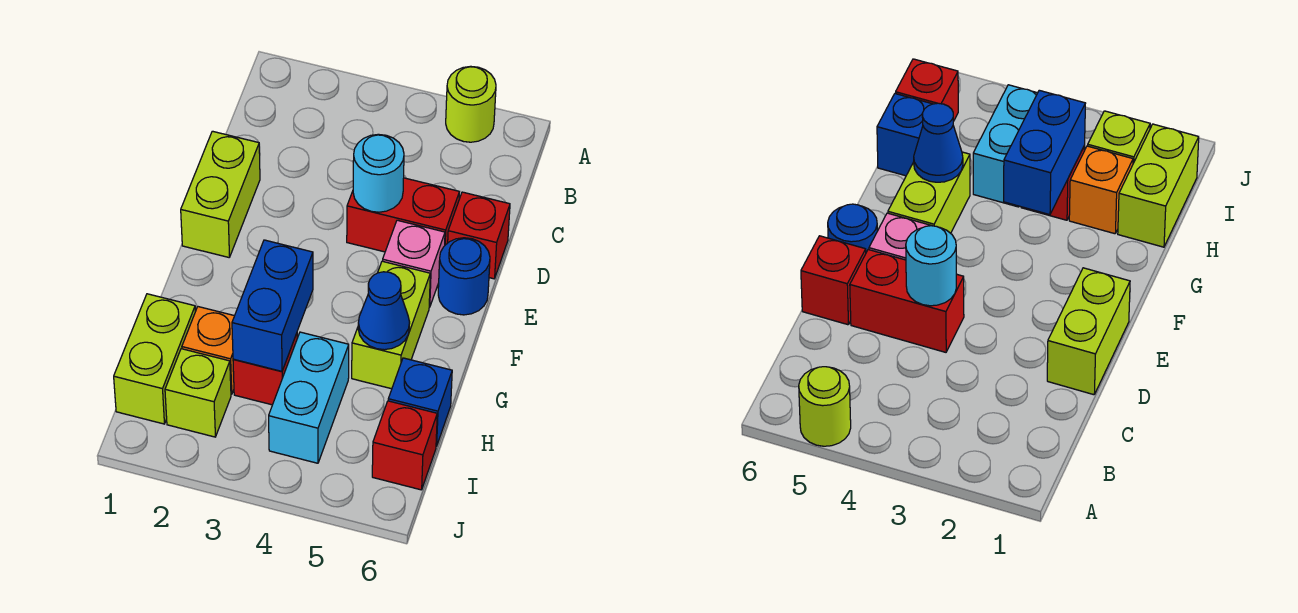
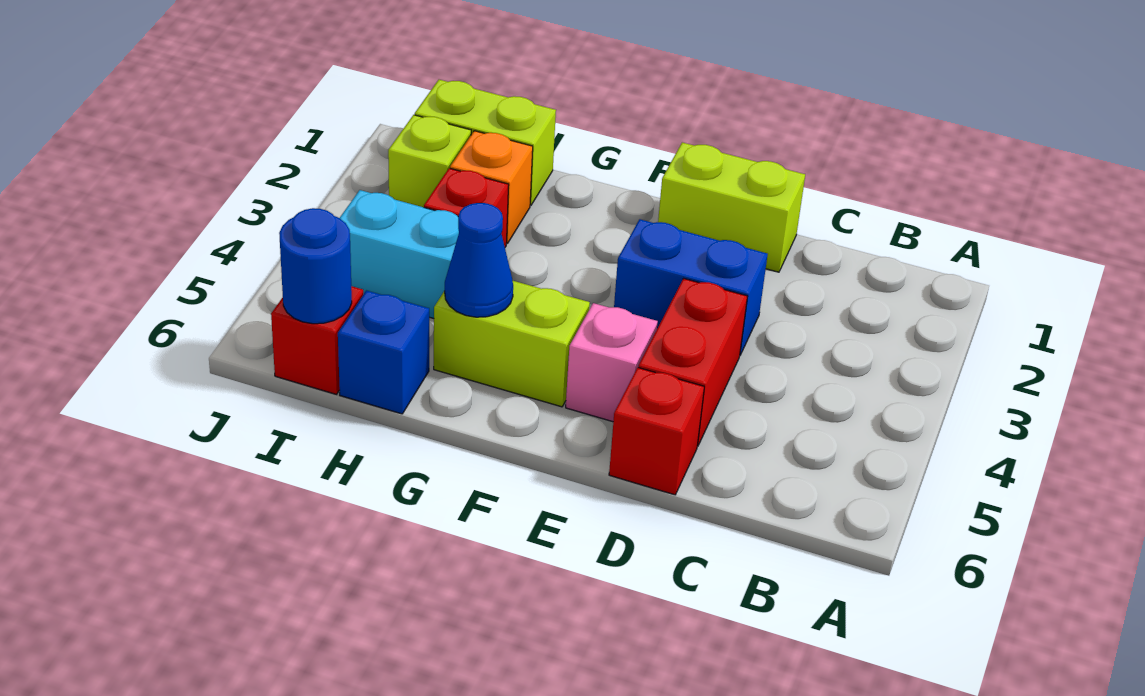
lime 1x1 round brick [446,66,496,142] -> none
cyan 1x1 round brick [353,134,404,212] -> none
blue 1x1 round brick [438,238,490,315] -> blue 1x1 round brick moved to [279,208,352,324]
blue 1x2 brick [232,240,313,371] -> blue 1x2 brick moved to [614,219,768,355]

